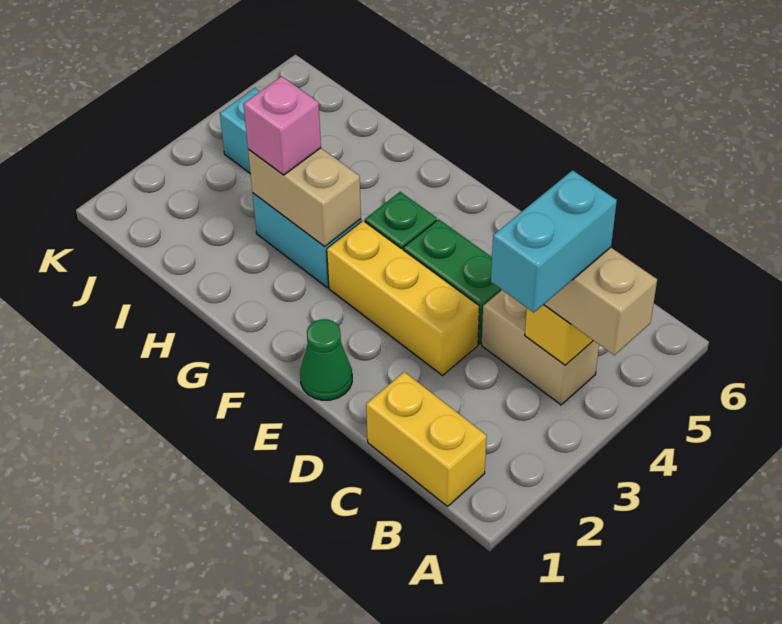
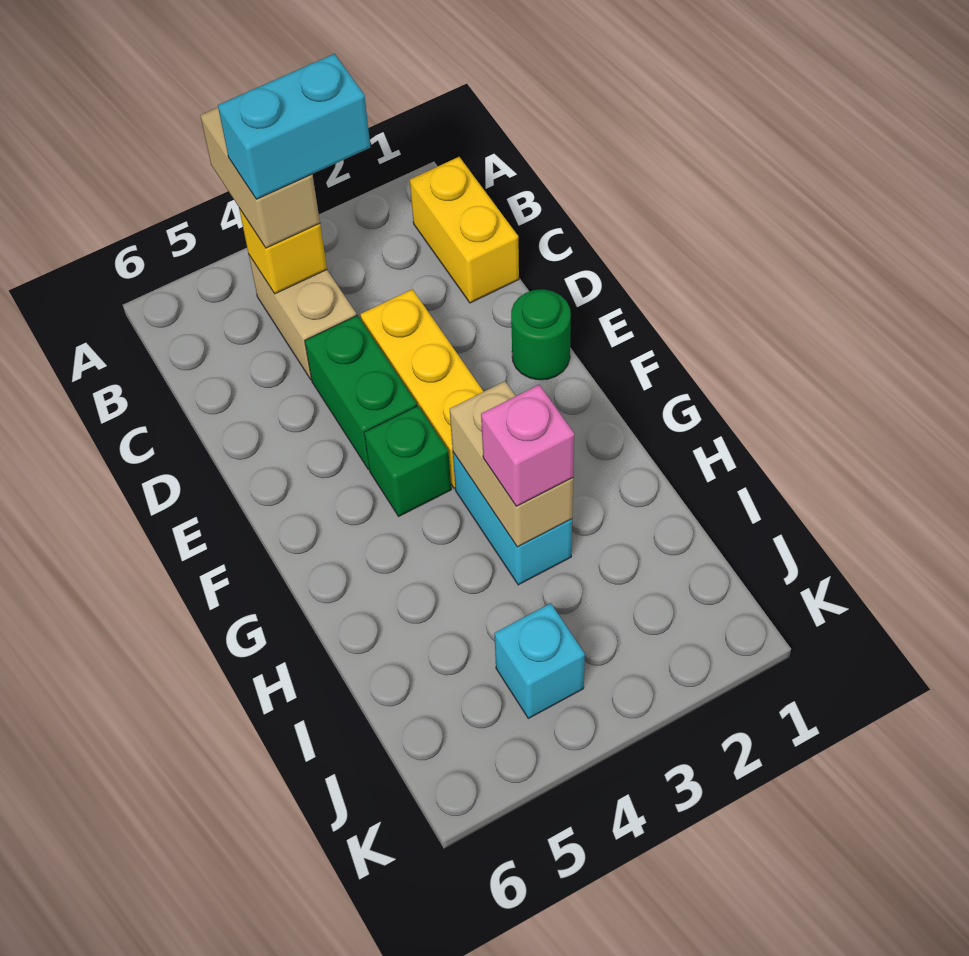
green 1x1 cone [300,319,352,400] -> green 1x1 round brick [511,289,571,380]

